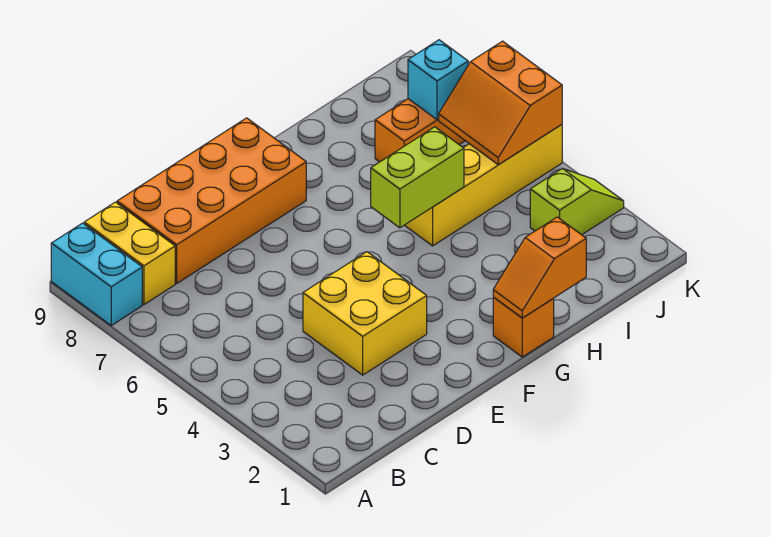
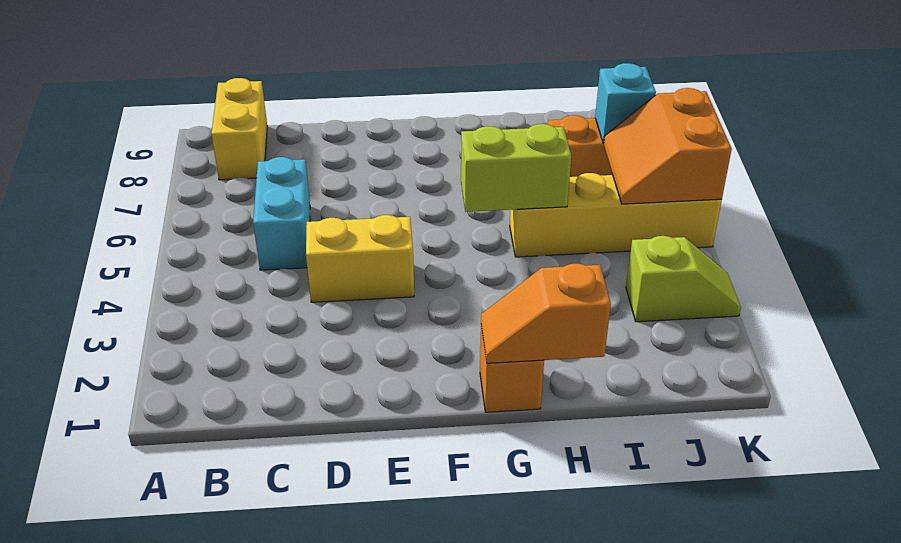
cyan 1x2 brick [51,223,142,325] -> cyan 1x2 brick moved to [253,157,310,270]
orange 2x4 brick [117,118,306,283] -> none
yellow 2x2 brick [303,252,427,375] -> yellow 1x2 brick [306,215,414,302]

